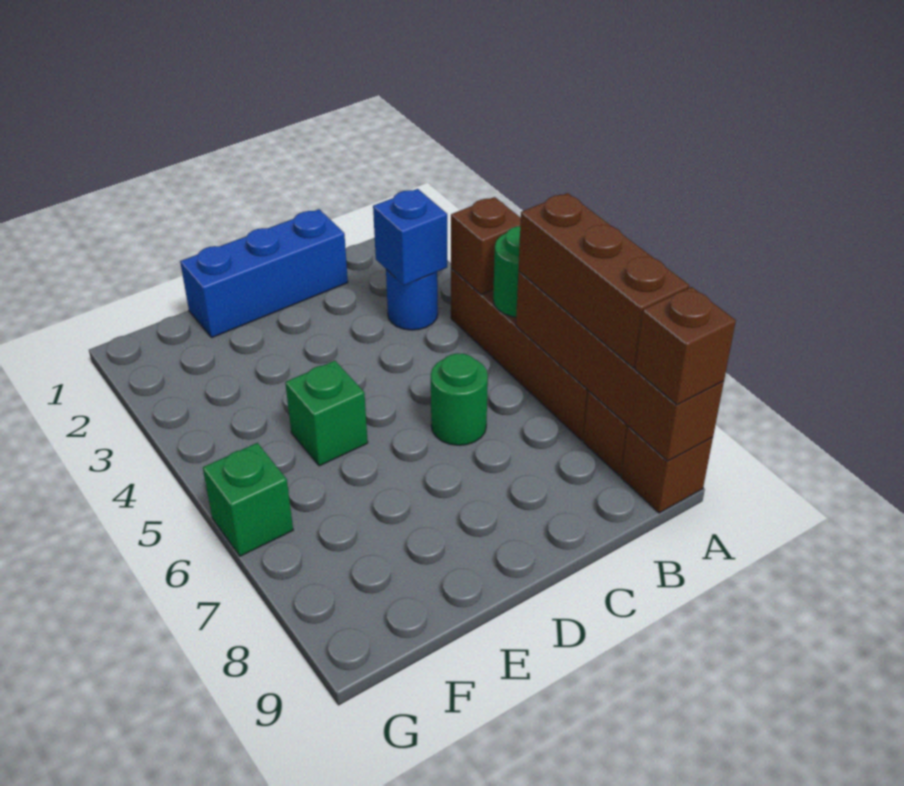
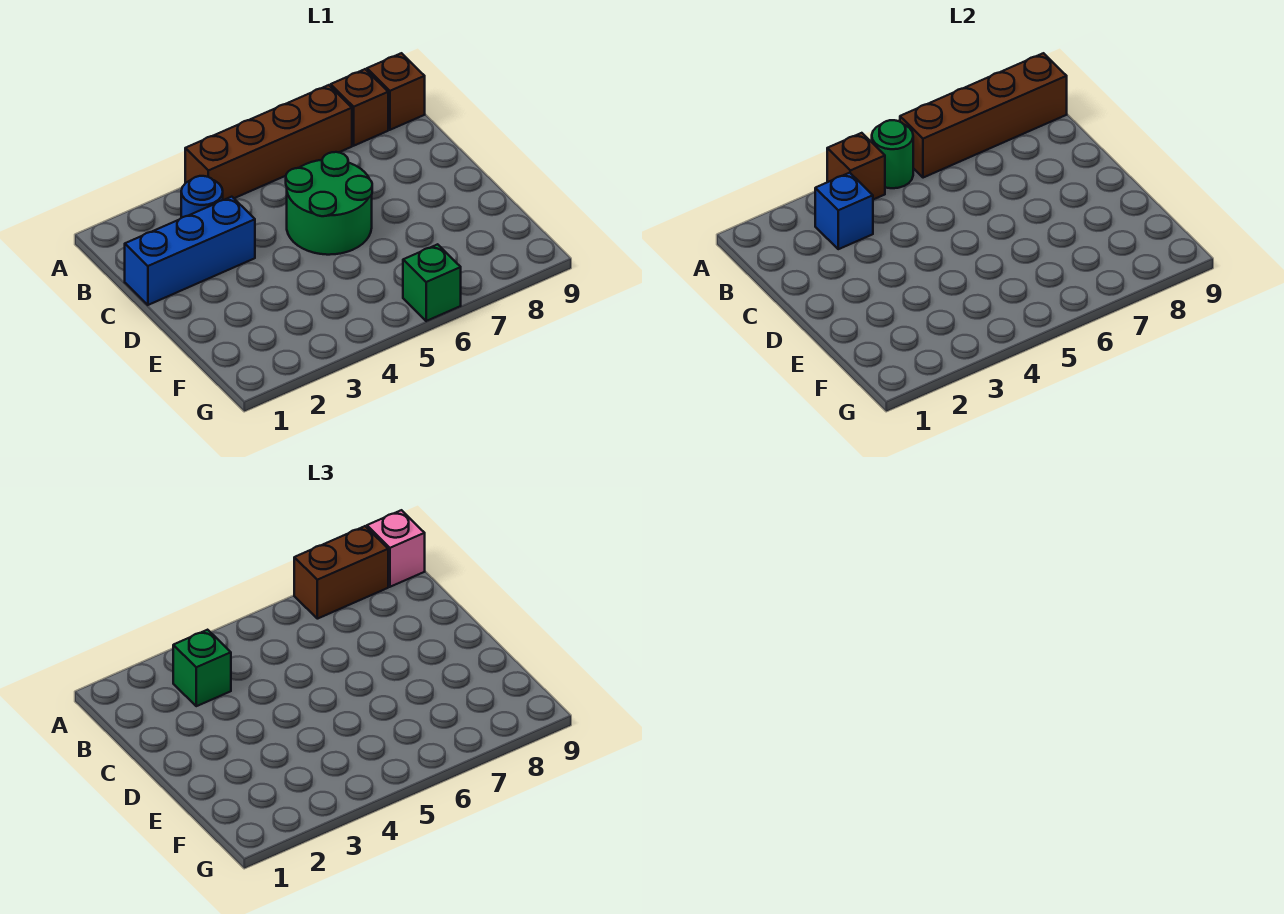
brown 1x3 brick [518,193,689,368] -> brown 1x2 brick [294,526,388,619]
brown 1x1 brick [635,287,736,405] -> pink 1x1 brick [367,510,425,587]
blue 1x3 brick [180,209,348,338] -> blue 1x3 brick turned to [125,197,255,305]
green 1x1 round brick [431,353,488,445] -> green 2x2 round brick [286,152,372,255]
green 1x1 brick [285,361,368,466] -> green 1x1 brick moved to [173,630,231,706]

